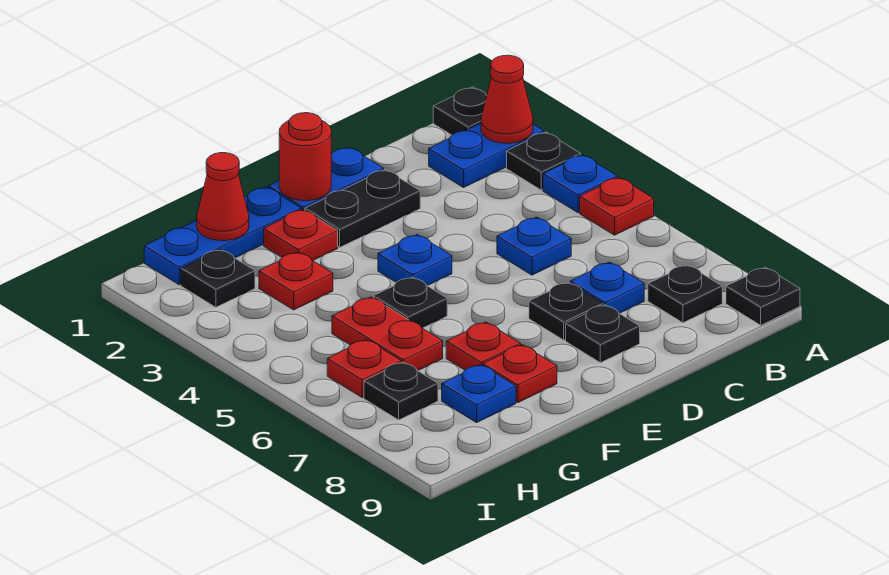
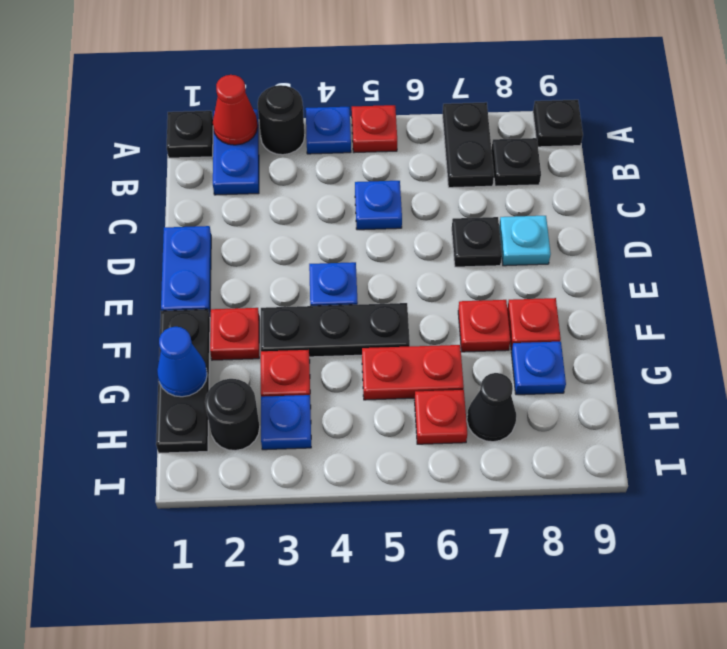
black 1x1 plate [507,132,581,190] -> black 1x1 round brick [258,85,305,155]
blue 1x1 plate [570,262,644,313] -> blue 1x1 plate moved to [261,395,311,450]
black 1x2 plate [305,169,420,247] -> black 1x2 plate moved to [443,102,494,188]
black 1x1 plate [566,305,640,363] -> cyan 1x1 plate [499,216,551,266]
red 1x1 round brick [279,113,331,201] -> none
blue 1x3 plate [144,187,301,285] -> black 1x3 plate [156,309,210,453]
black 1x1 plate [373,277,447,328] -> black 1x3 plate [261,303,410,357]
red 1x1 cone [197,153,249,241] -> blue 1x1 cone [157,327,207,397]
black 1x1 plate [181,249,255,307] -> black 1x1 round brick [205,379,260,451]
black 1x1 plate [364,362,438,420] -> black 1x1 cone [467,373,516,442]

